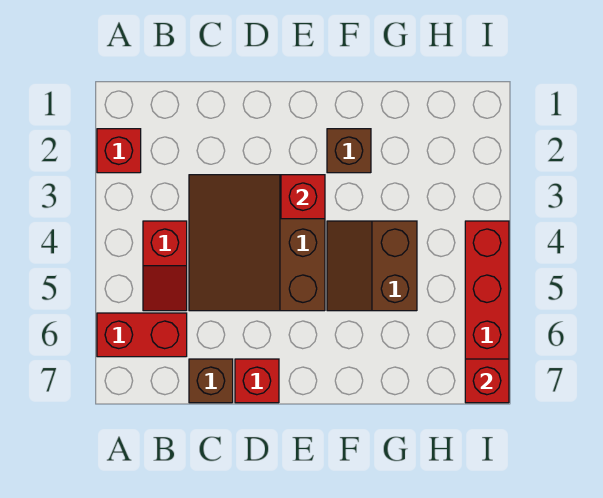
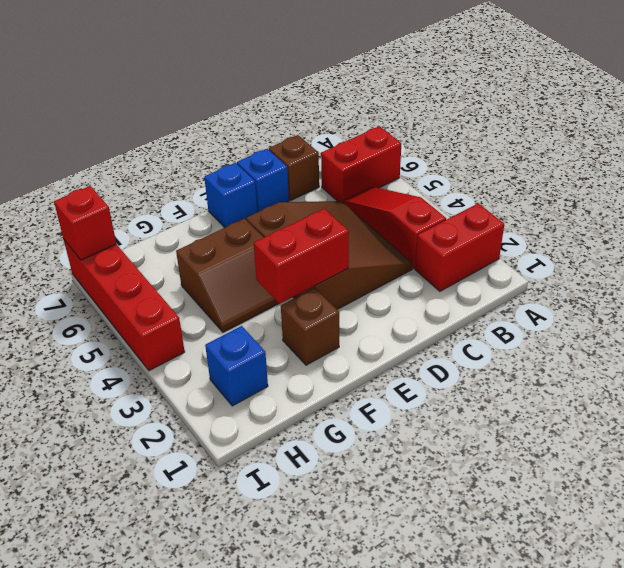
red 1x1 brick [97,129,141,173] -> red 1x2 brick [415,203,504,291]
red 1x2 slope [143,221,187,311] -> red 1x3 slope [344,187,446,268]
red 1x1 brick [235,359,279,403] -> blue 1x1 brick [237,149,289,212]
red 1x1 brick [281,175,325,219] -> red 1x2 brick [254,209,349,304]
none -> blue 1x1 brick [204,163,258,228]
brown 2x2 slope [327,221,417,311] -> brown 2x2 slope turned to [176,219,279,332]
none -> blue 1x1 brick [205,326,268,406]

